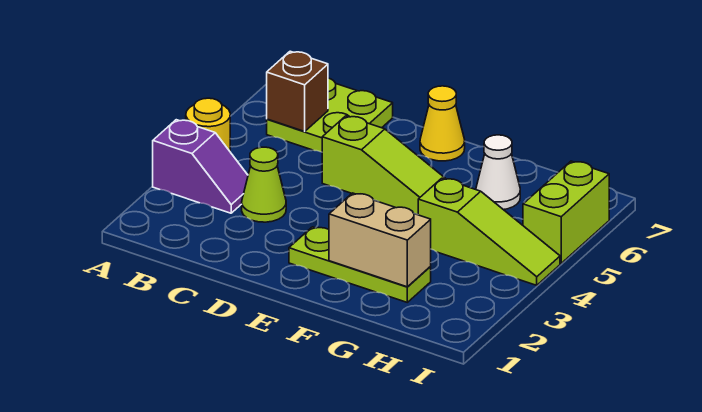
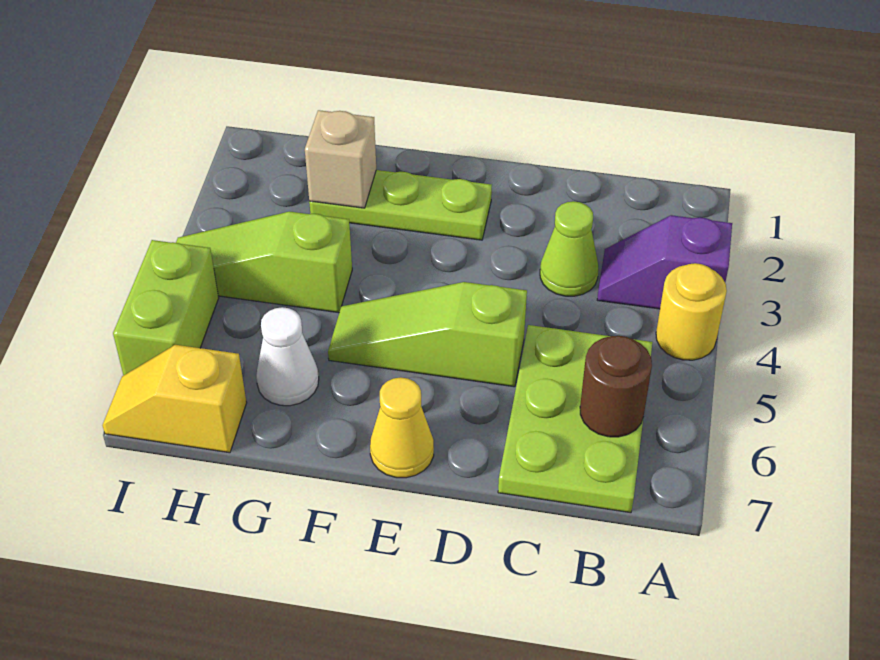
lime 2x2 plate [267,78,393,152] -> lime 2x3 plate [498,325,653,513]
brown 1x1 brick [267,51,328,131] -> brown 1x1 round brick [580,336,652,437]
tan 1x2 brick [329,193,431,287] -> tan 1x1 brick [305,110,376,208]
none -> yellow 1x2 slope [102,345,247,453]

